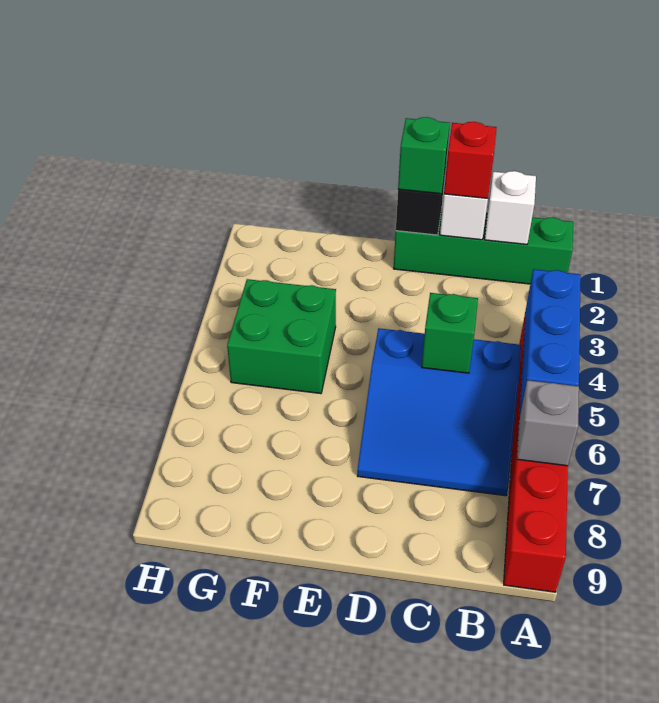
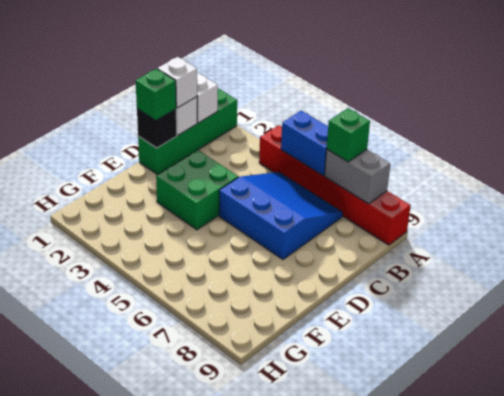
blue 1x3 brick [519,269,581,418] -> blue 1x2 brick [281,111,328,176]
grey 1x1 brick [517,380,579,466] -> grey 1x2 brick [324,150,390,204]
blue 3x3 slope [357,328,521,496] -> blue 3x3 slope turned to [219,172,343,260]
red 1x1 brick [444,122,497,198] -> white 1x1 brick [157,57,197,108]
green 1x1 brick [422,293,478,373] -> green 1x1 brick moved to [327,108,370,162]
green 2x2 brick [227,279,336,394] -> green 2x2 brick moved to [156,150,238,230]

